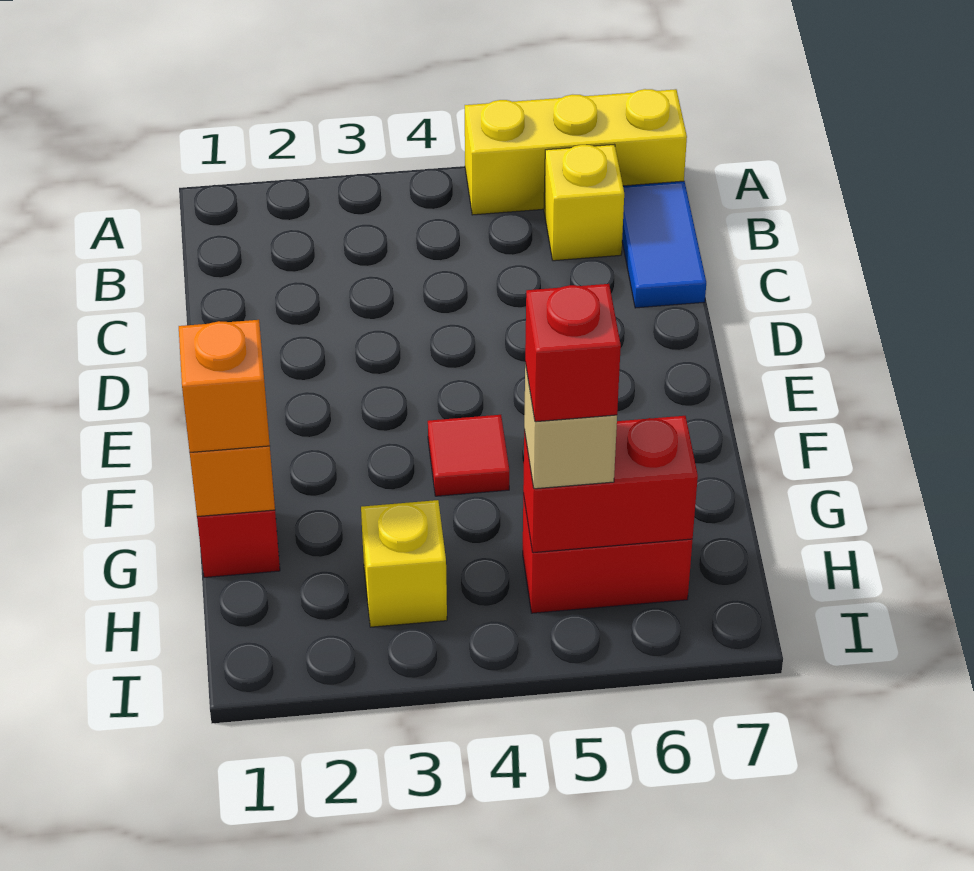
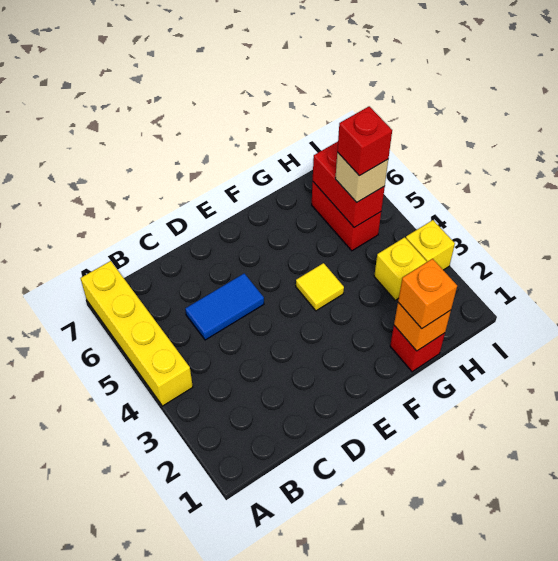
yellow 1x3 brick [465,89,687,215] -> yellow 1x4 brick [81,261,193,406]
yellow 1x1 brick [544,145,624,261] -> yellow 1x1 brick moved to [406,220,455,270]
blue 1x2 tile [622,181,706,308] -> blue 1x2 tile moved to [185,273,264,340]
red 1x1 tile [428,415,509,496] -> yellow 1x1 tile [296,263,344,311]

